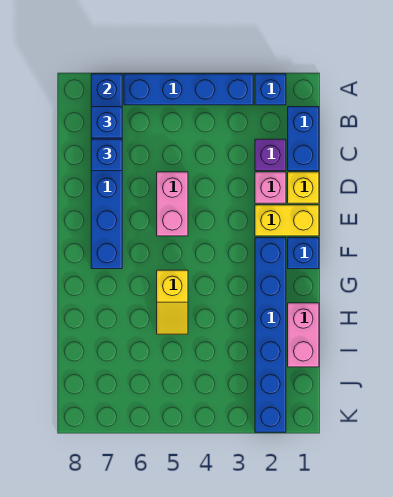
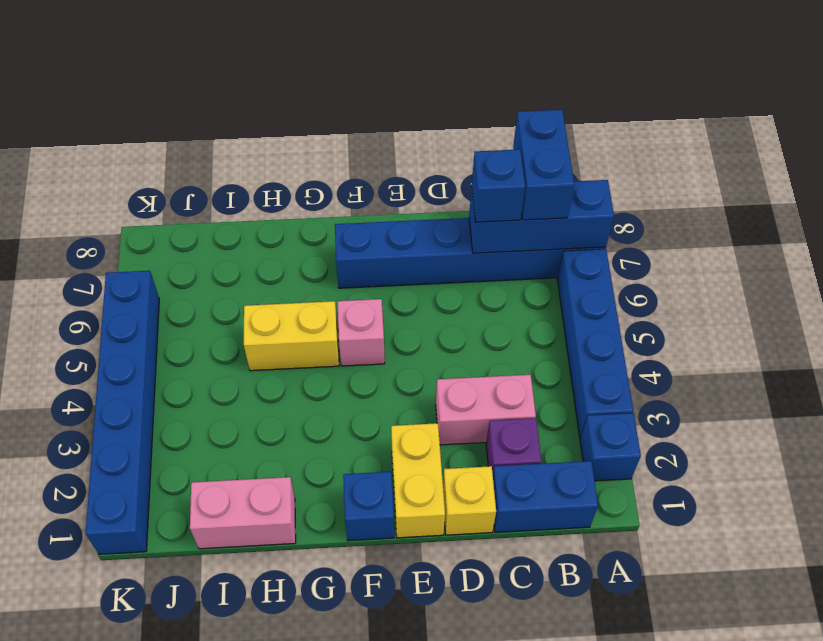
blue 1x1 brick [91,107,122,138] -> blue 1x2 brick [513,110,574,220]
pink 1x1 brick [255,172,286,203] -> pink 1x1 brick moved to [337,299,385,366]
pink 1x2 brick [157,172,188,236] -> pink 1x2 brick moved to [436,375,536,445]
blue 1x6 brick [255,238,286,432] -> blue 1x6 brick turned to [86,271,159,554]
yellow 1x2 slope [157,270,188,334] -> yellow 1x2 brick [244,301,339,371]

